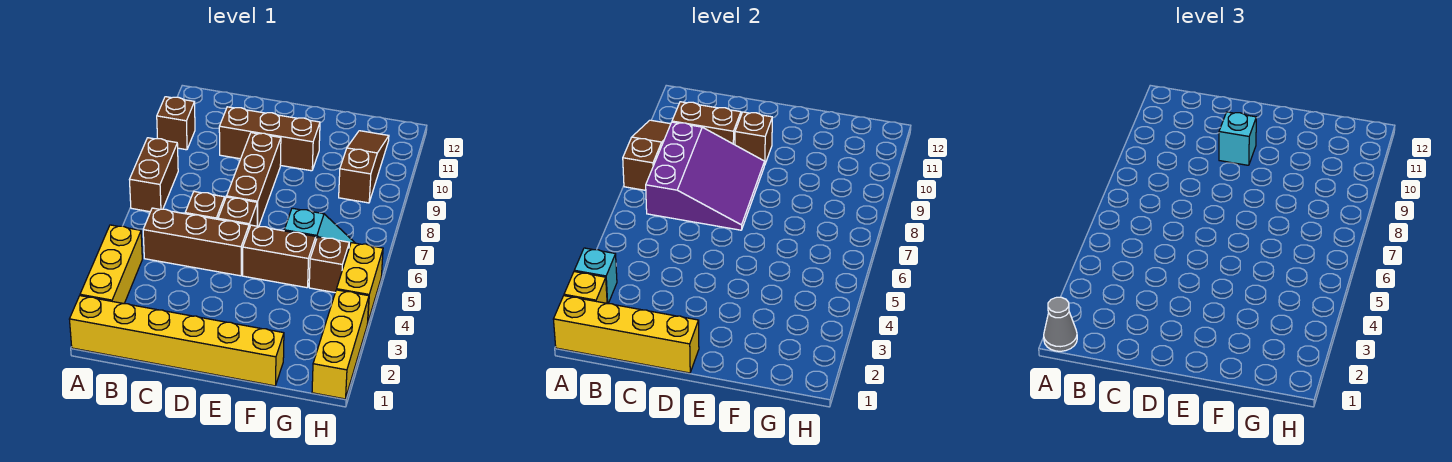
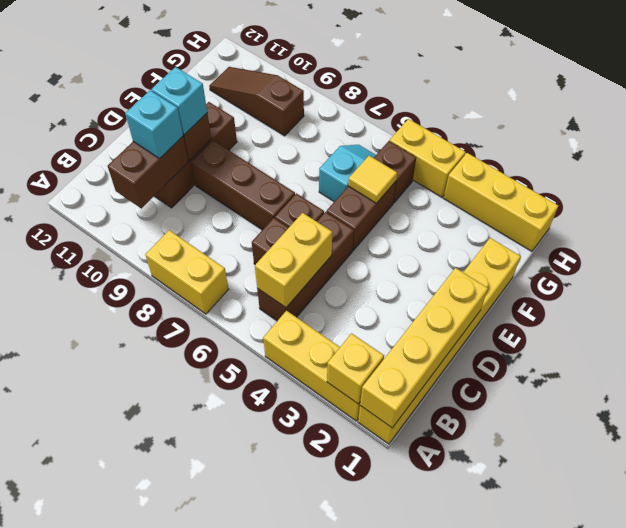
grey 1x1 cone [1044,297,1077,351] -> none
cyan 1x1 brick [574,248,617,304] -> cyan 1x1 brick moved to [125,90,183,158]
brown 1x2 brick [129,138,178,212] -> yellow 1x2 brick [145,230,229,314]
brown 1x3 slope [623,120,671,190] -> none
brown 1x1 brick [157,97,195,150] -> none
none -> yellow 1x2 brick [255,213,332,307]
purple 3x3 slope [646,122,765,230] -> none
none -> yellow 1x1 tile [348,156,397,203]

